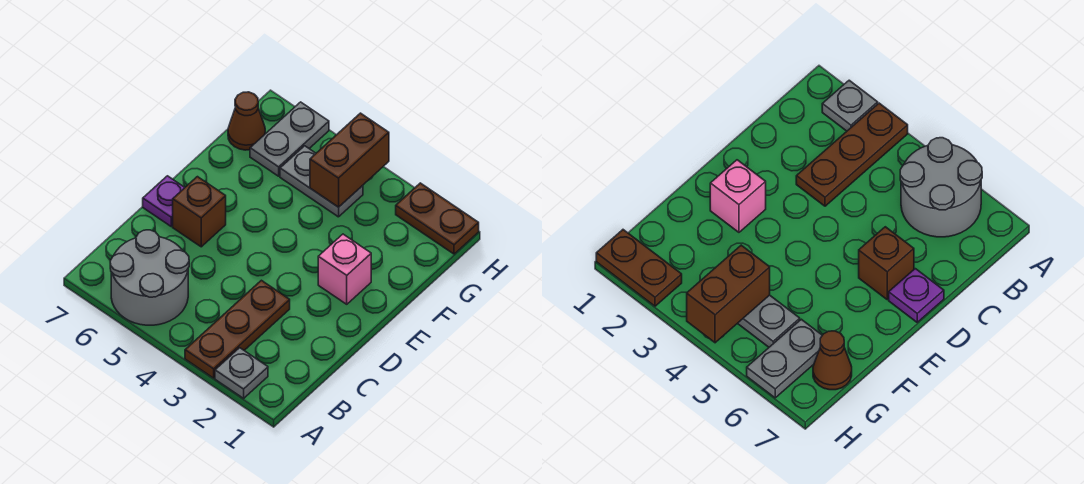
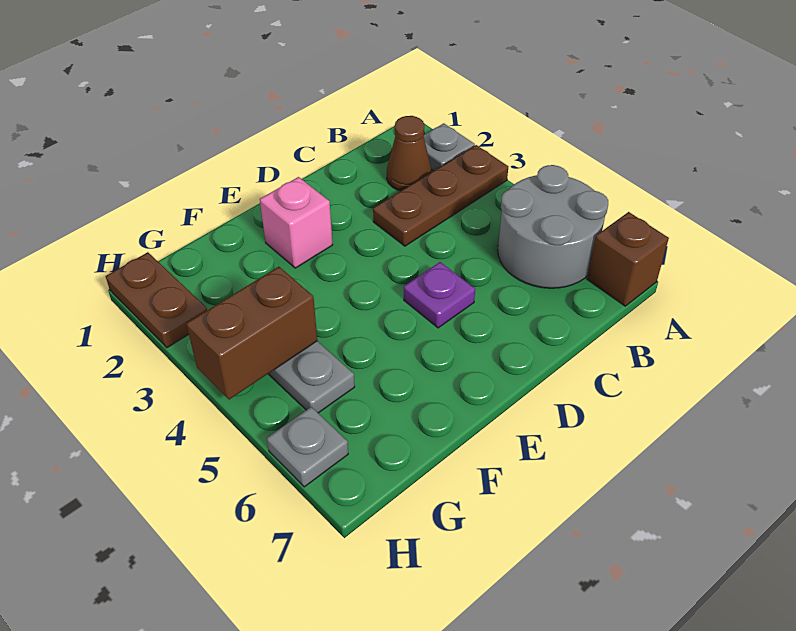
brown 1x1 brick [173,177,226,247] -> brown 1x1 brick moved to [587,212,669,306]
purple 1x1 plate [143,176,185,226] -> purple 1x1 plate moved to [404,262,475,328]
grey 1x2 plate [250,102,329,176] -> grey 1x1 plate [267,407,348,487]
brown 1x1 cone [228,92,265,150] -> brown 1x1 cone moved to [387,116,431,191]

